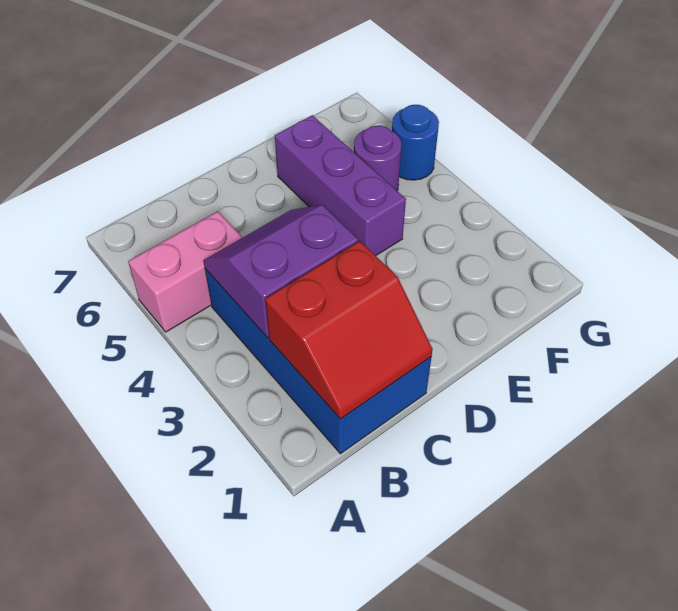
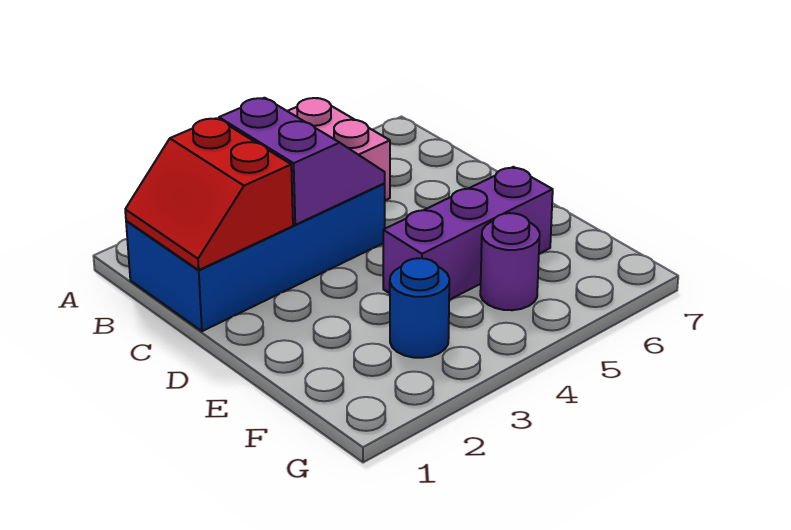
blue 1x1 round brick [392,105,439,180] -> blue 1x1 round brick moved to [390,258,449,358]

